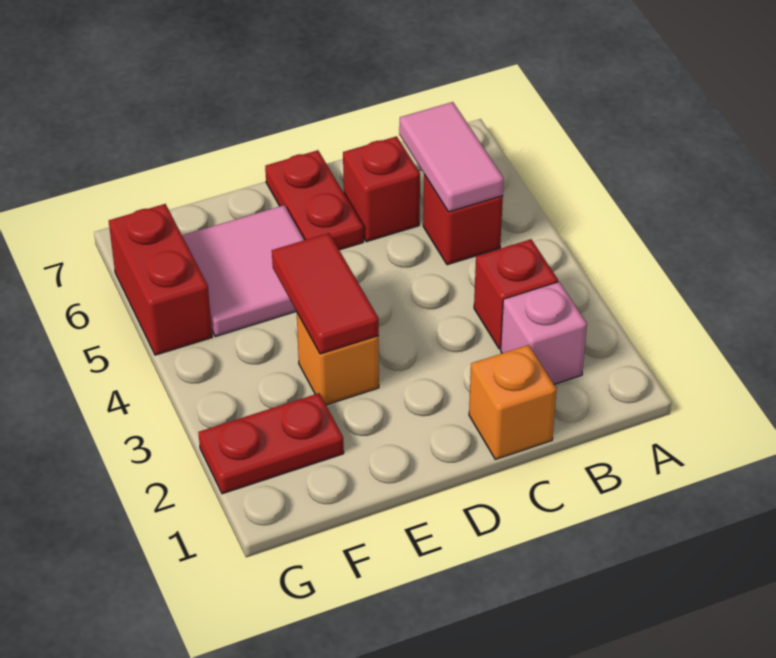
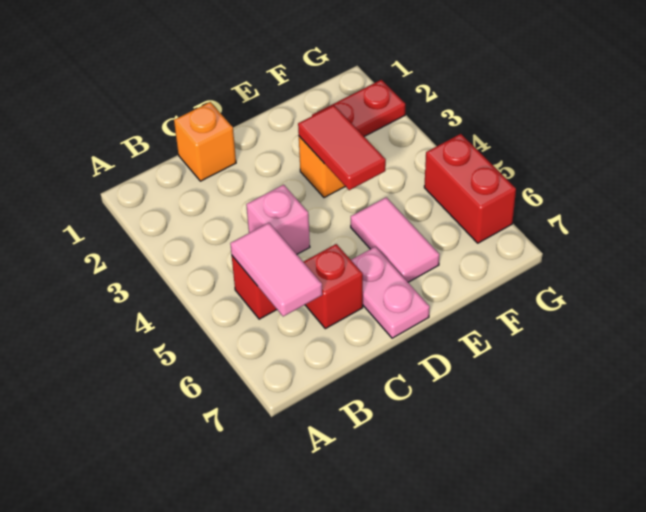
pink 1x1 brick [501,282,587,384] -> pink 1x1 brick moved to [246,185,310,254]
red 1x1 brick [474,239,558,349] -> none
red 1x2 plate [265,150,363,250] -> pink 1x2 plate [351,247,430,338]
pink 2x2 tile [182,205,304,337] -> pink 1x2 tile [351,197,440,282]

